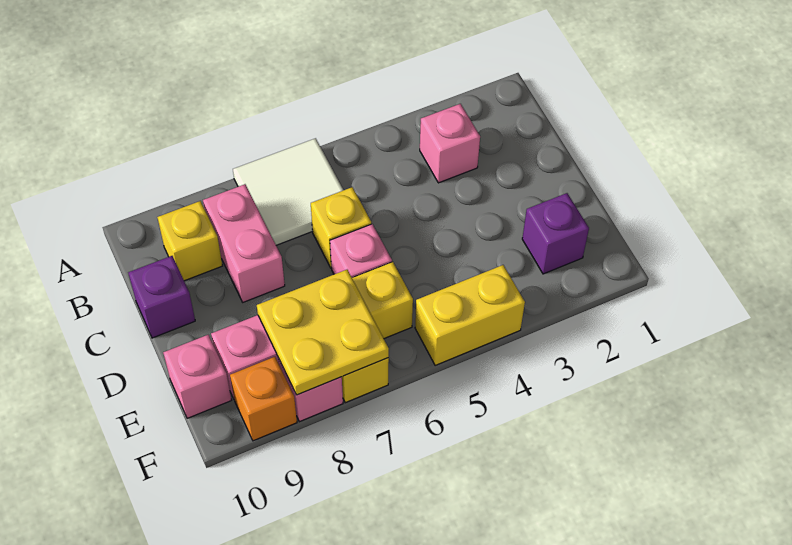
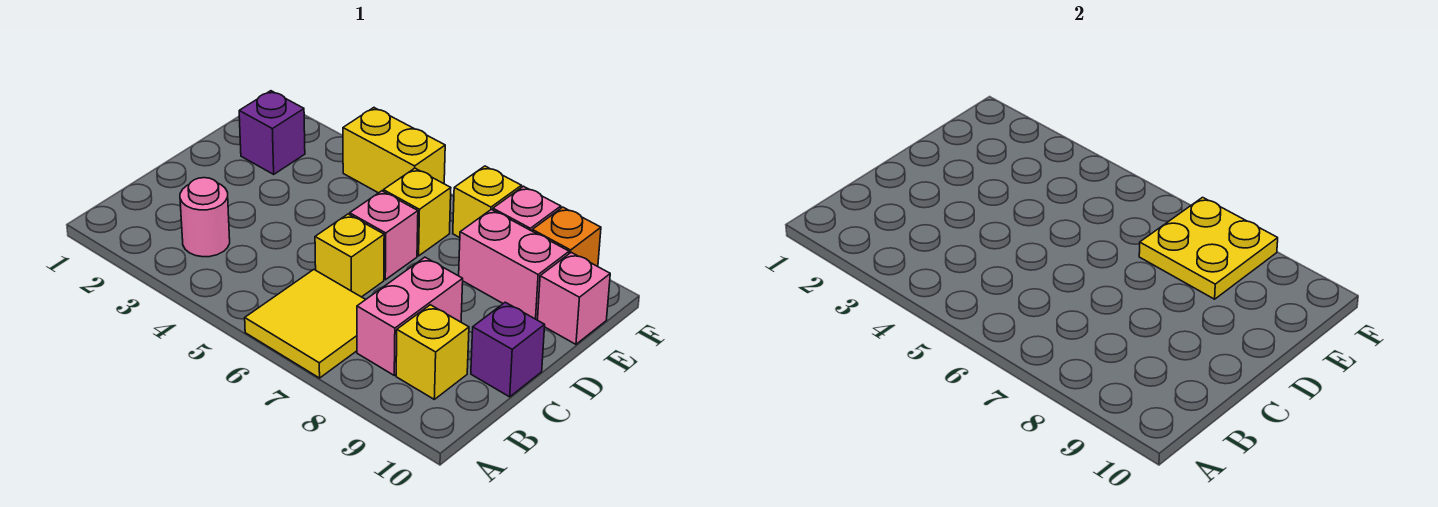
white 2x2 tile [233,138,343,245] -> yellow 2x2 tile [245,270,365,378]
pink 1x1 brick [420,104,480,183] -> pink 1x1 round brick [180,178,230,257]

